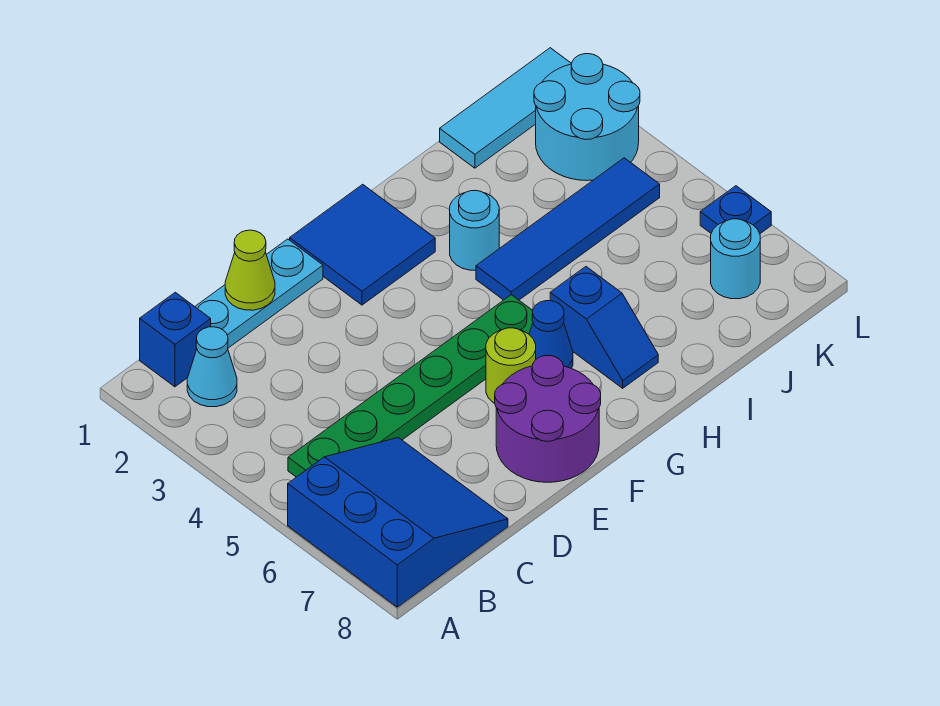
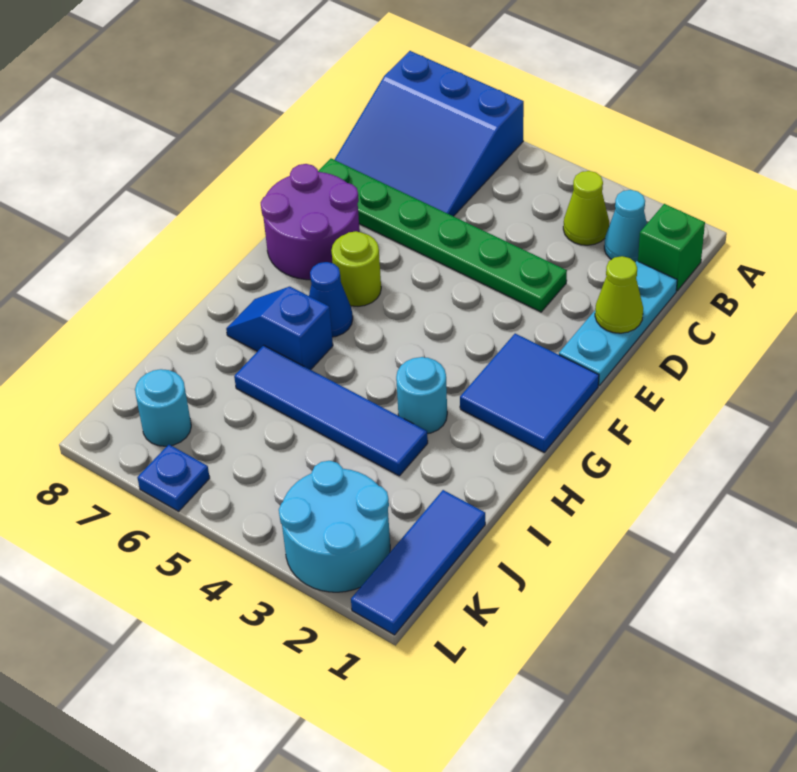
blue 1x1 brick [140,292,211,387] -> green 1x1 brick [638,204,705,291]
none -> lime 1x1 cone [563,171,609,245]
green 1x6 plate [288,295,533,477] -> green 1x6 plate turned to [318,159,567,312]
blue 1x4 tile [476,158,660,300] -> blue 1x4 tile turned to [234,345,428,476]
cyan 1x3 tile [440,48,572,168] -> blue 1x3 tile [351,490,485,635]

